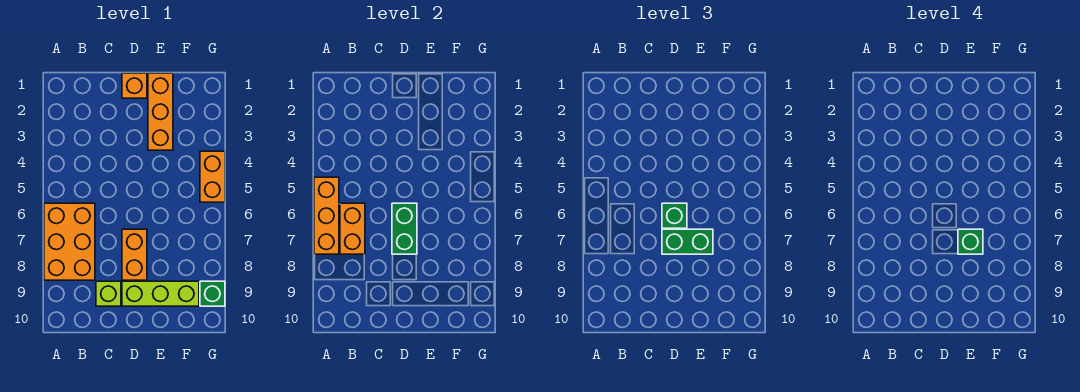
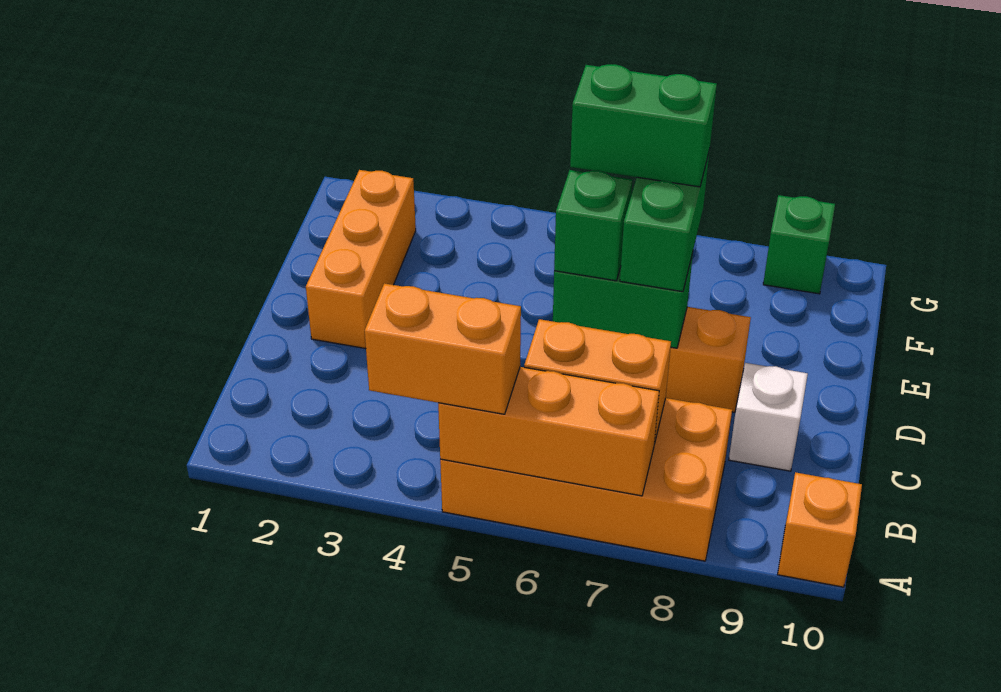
orange 2x3 brick [44,203,95,280] -> orange 2x4 brick [440,398,732,561]
lime 1x1 brick [96,281,121,306] -> white 1x1 brick [729,363,808,471]
orange 1x1 brick [122,73,147,98] -> orange 1x1 brick moved to [778,472,862,587]
lime 1x3 brick [122,281,199,306] -> none
orange 1x3 brick [148,73,173,150] -> orange 1x3 brick turned to [306,170,416,349]
green 1x1 brick [958,229,983,254] -> green 1x2 brick [570,64,717,187]
orange 1x2 brick [200,151,225,202] -> orange 1x2 brick moved to [365,283,521,414]

